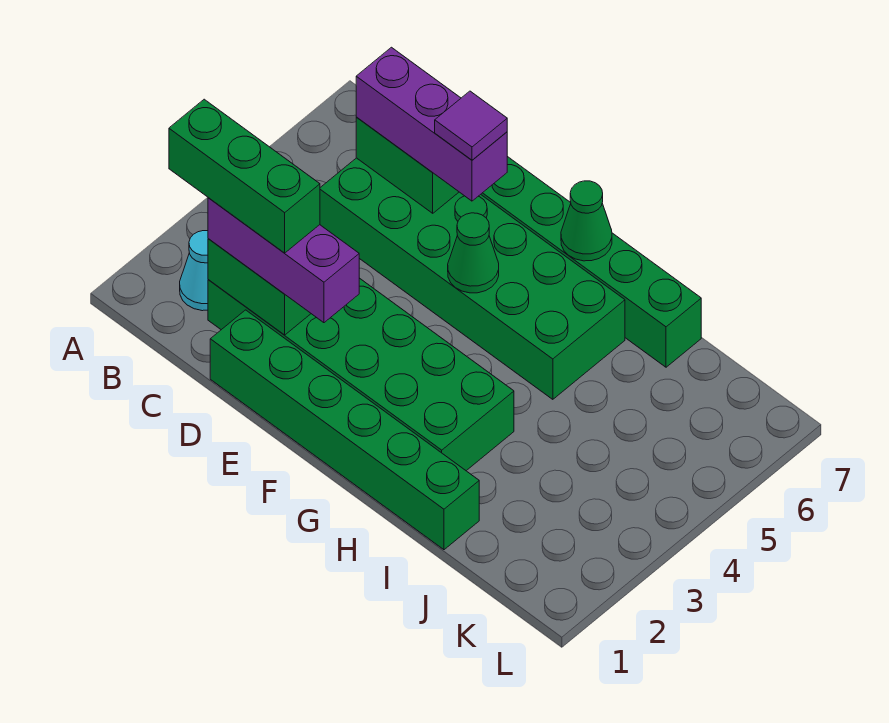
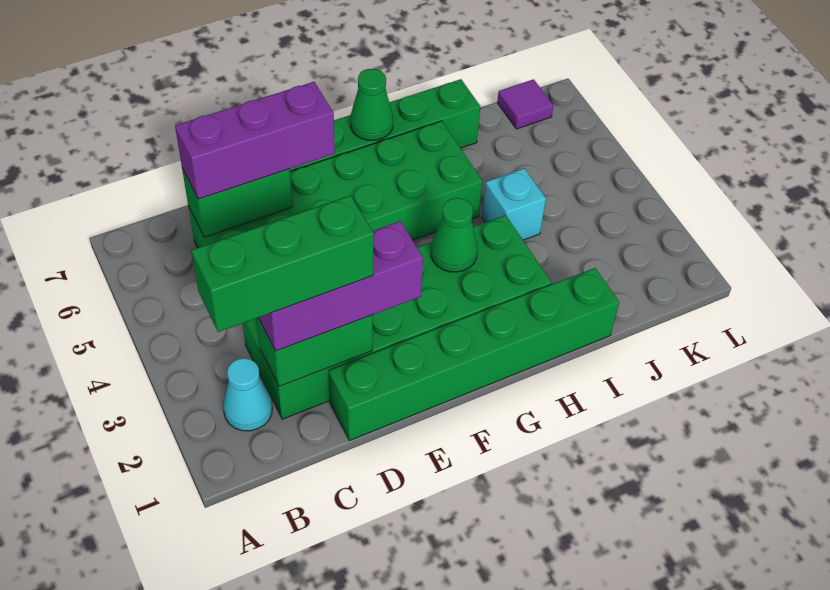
purple 1x1 tile [435,91,507,160] -> purple 1x1 tile moved to [497,79,553,129]
green 1x1 cone [448,213,499,293] -> green 1x1 cone moved to [431,198,477,272]
none -> cyan 1x1 brick [482,168,546,240]

